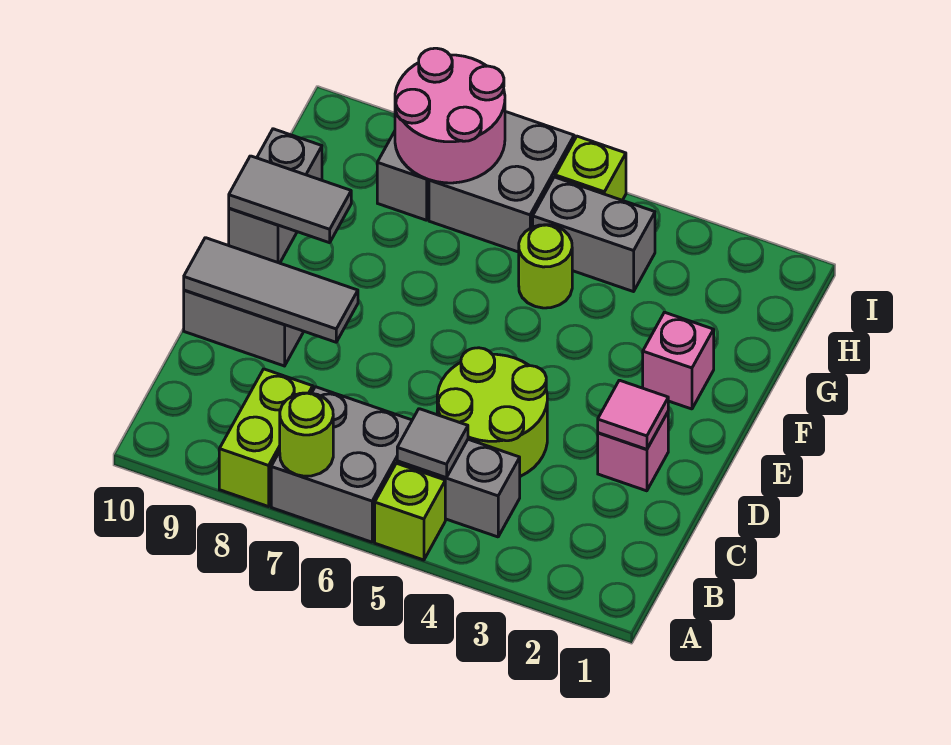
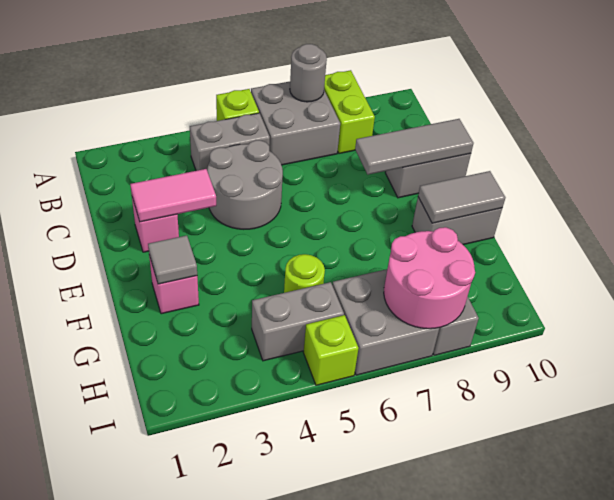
lime 1x1 round brick [280,393,333,476] -> grey 1x1 round brick [290,44,327,102]
grey 1x1 tile [397,409,468,478] -> grey 1x1 tile moved to [148,235,197,284]
lime 2x2 round brick [437,348,547,476] -> grey 2x2 round brick [207,140,283,229]
pink 1x1 tile [598,380,668,449] -> pink 1x2 tile [130,169,216,222]
grey 1x2 brick [229,129,322,263] -> grey 1x2 brick turned to [412,197,502,245]

